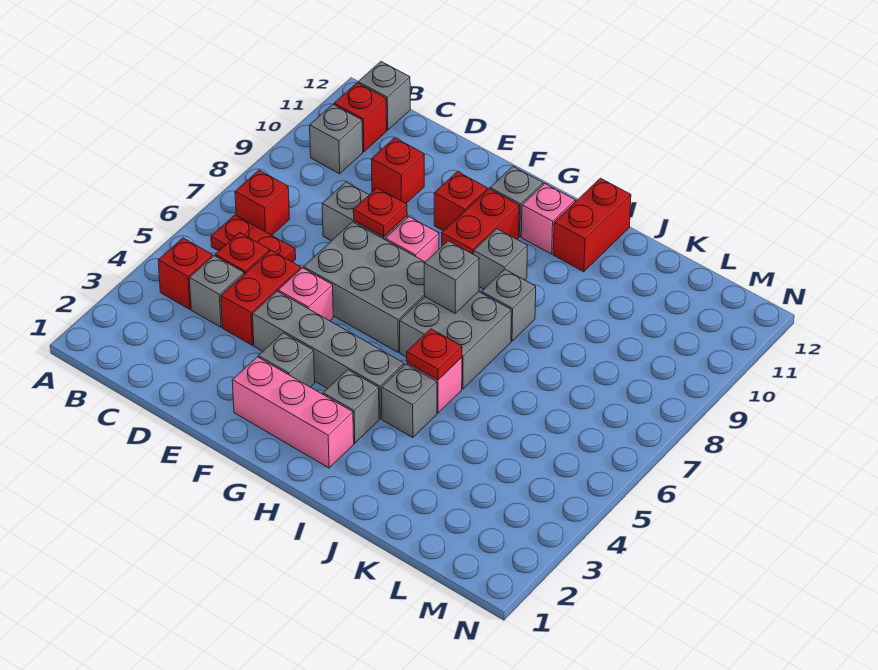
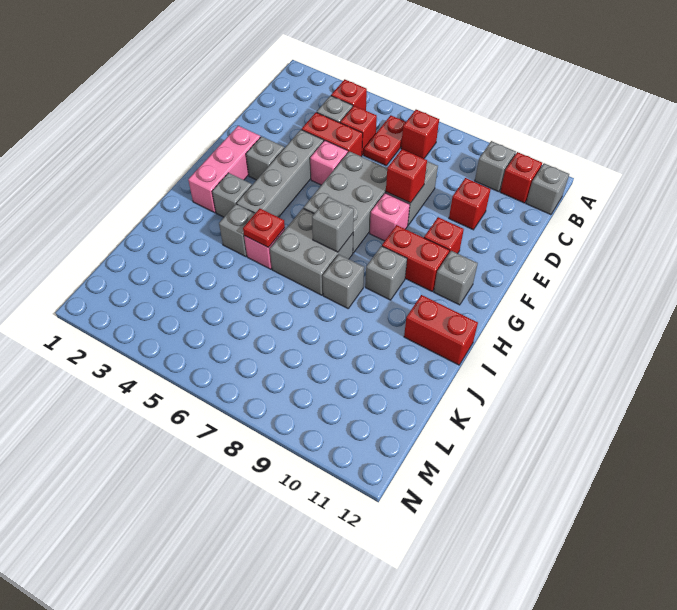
red 1x1 plate [353,188,407,237] -> red 1x1 brick [386,149,427,203]
pink 1x1 brick [521,184,575,254] -> none

